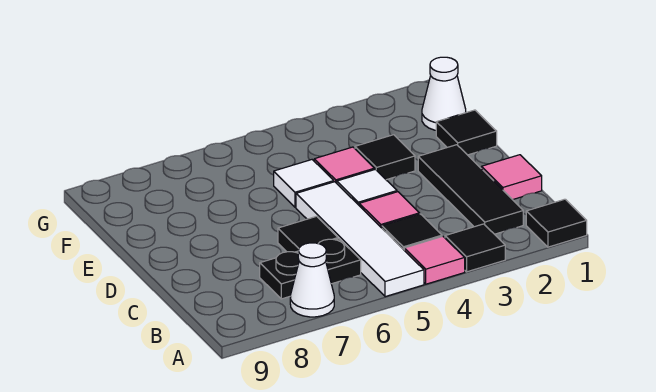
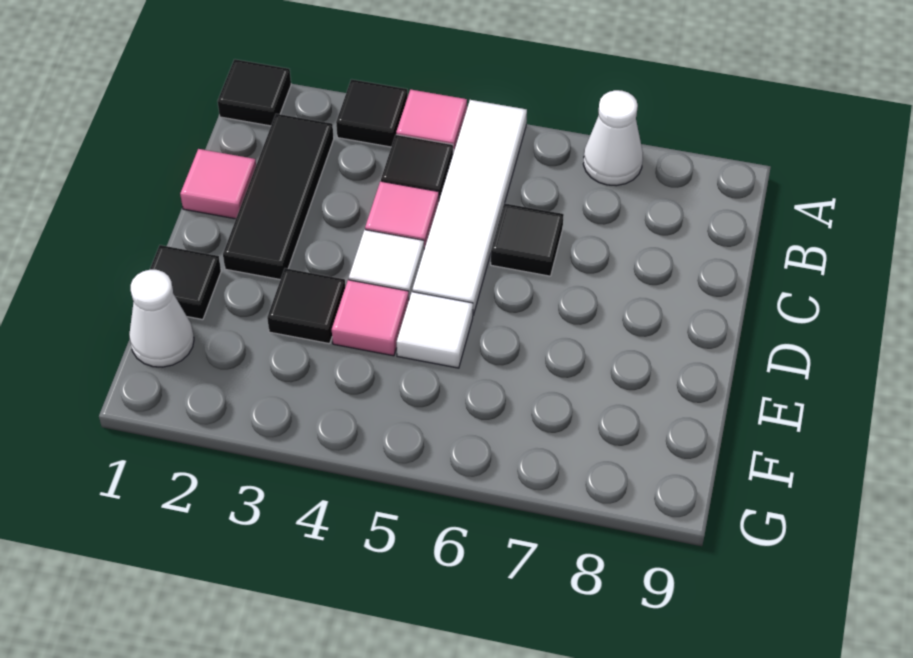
black 1x2 plate [260,239,361,299] -> none

